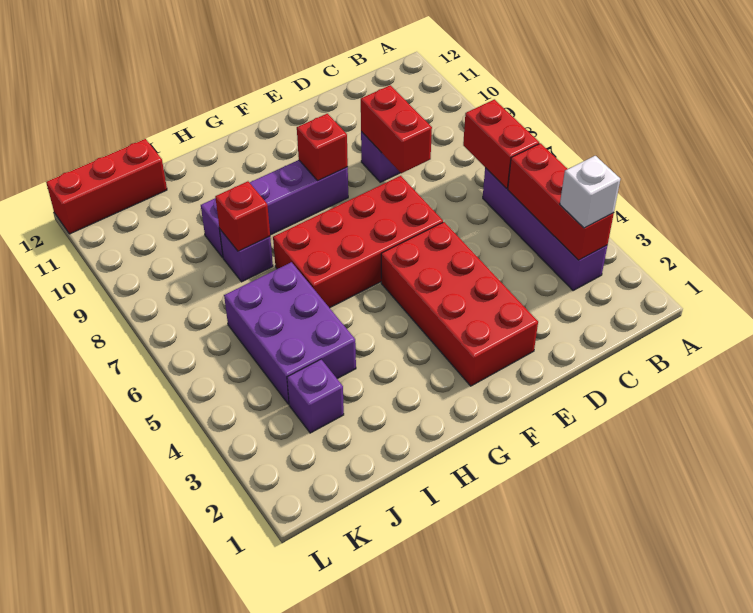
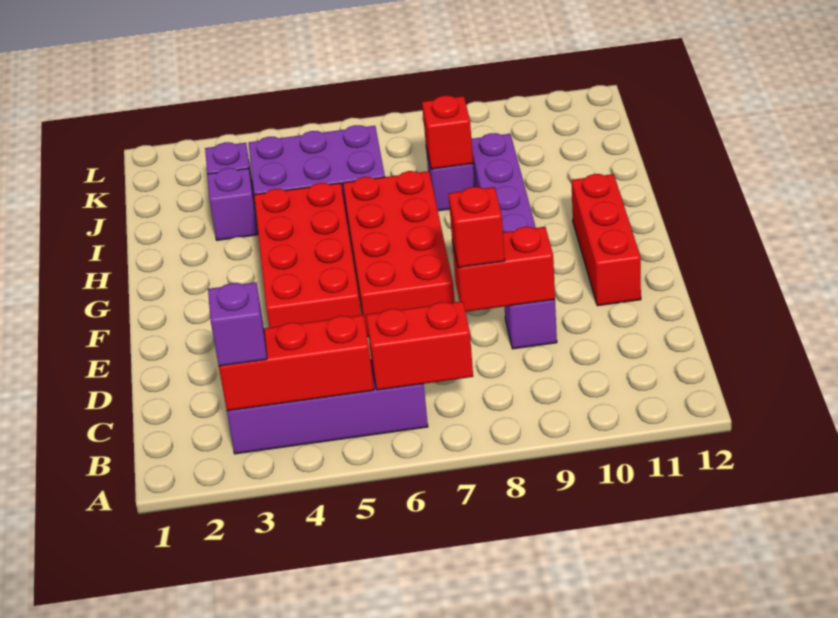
white 1x1 brick [560,156,620,228] -> purple 1x1 brick [208,282,267,366]
red 2x4 brick [381,222,538,386] -> red 2x4 brick turned to [254,183,361,328]
red 1x1 brick [297,114,348,181] -> red 1x1 brick moved to [448,187,505,268]
none -> purple 1x1 brick [207,168,258,240]
red 1x3 brick [46,139,167,234] -> red 1x3 brick moved to [571,174,641,306]

